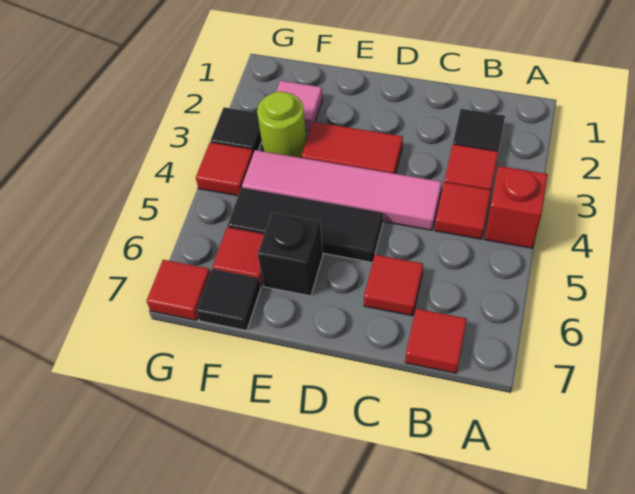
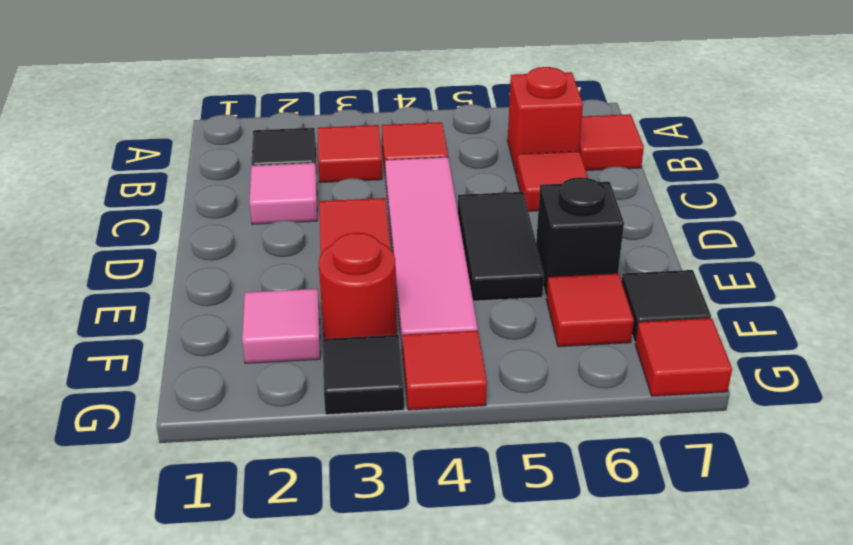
red 1x1 brick [485,166,548,248] -> red 1x1 brick moved to [508,67,583,172]
none -> pink 1x1 tile [249,163,317,224]
black 1x3 tile [228,188,383,263] -> black 1x2 tile [458,192,544,301]
lime 1x1 round brick [257,91,306,158] -> red 1x1 round brick [319,233,397,339]

